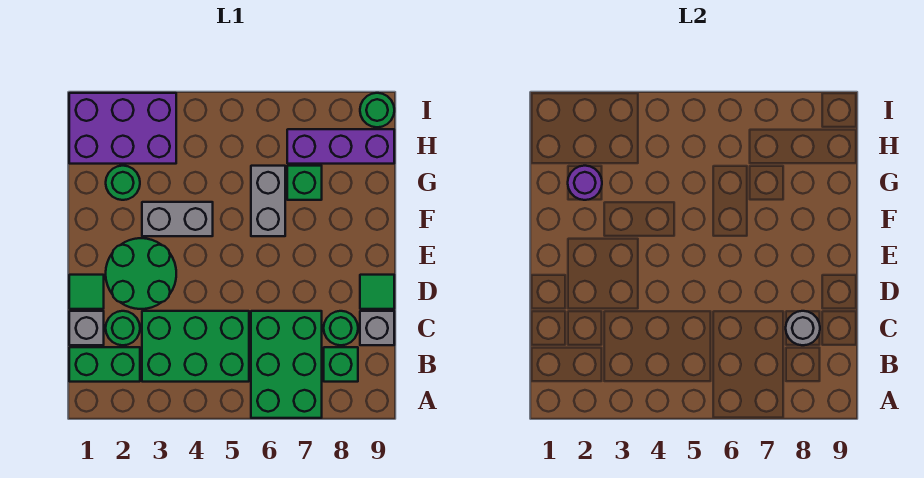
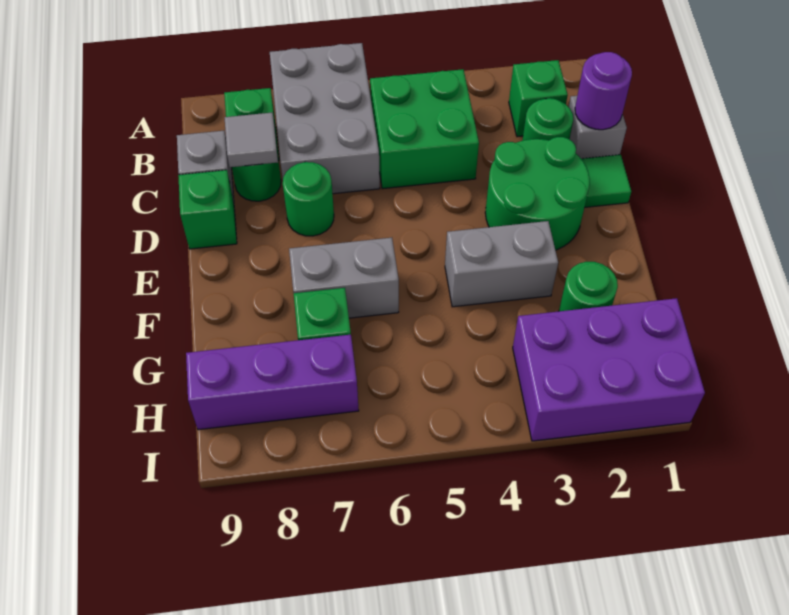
green 2x3 brick [251,311,322,418] -> grey 2x3 brick [270,43,380,194]
green 1x2 brick [69,347,140,382] -> green 1x1 brick [509,60,568,137]
green 2x3 brick [142,311,249,382] -> green 2x2 brick [370,69,479,189]
grey 1x1 round brick [786,311,820,345] -> grey 1x1 tile [224,113,278,167]
green 1x1 tile [360,275,394,309] -> green 1x1 brick [178,170,237,249]
grey 1x2 brick [251,166,285,236] -> grey 1x2 brick turned to [289,238,399,318]
purple 1x1 round brick [568,166,602,200] -> purple 1x1 round brick moved to [575,52,632,130]
green 1x1 round brick [360,93,394,127] -> green 1x1 round brick moved to [283,162,334,236]

